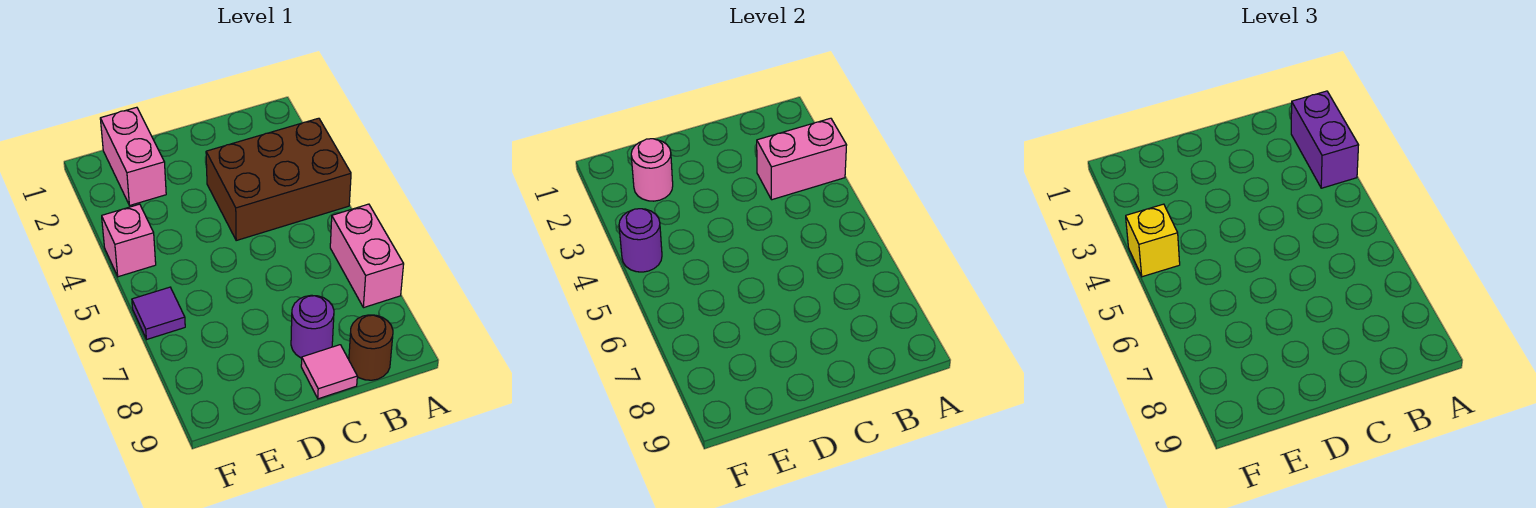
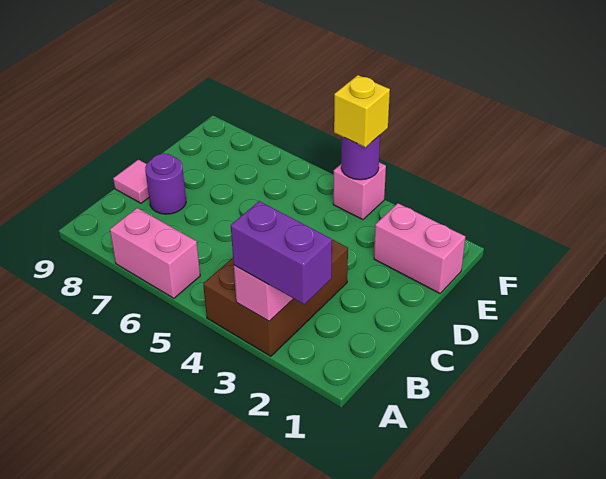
brown 1x1 round brick [349,315,393,380] -> none
pink 1x1 round brick [631,139,673,201] -> none
purple 1x1 tile [132,287,185,339] -> none

